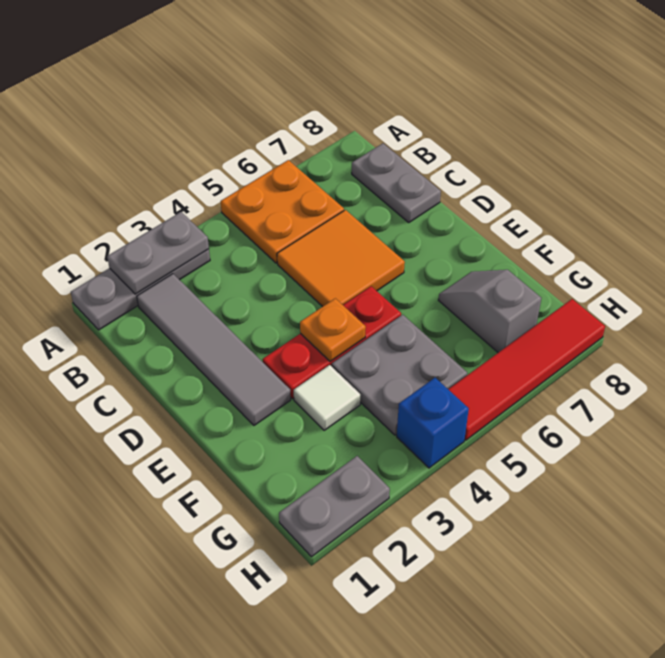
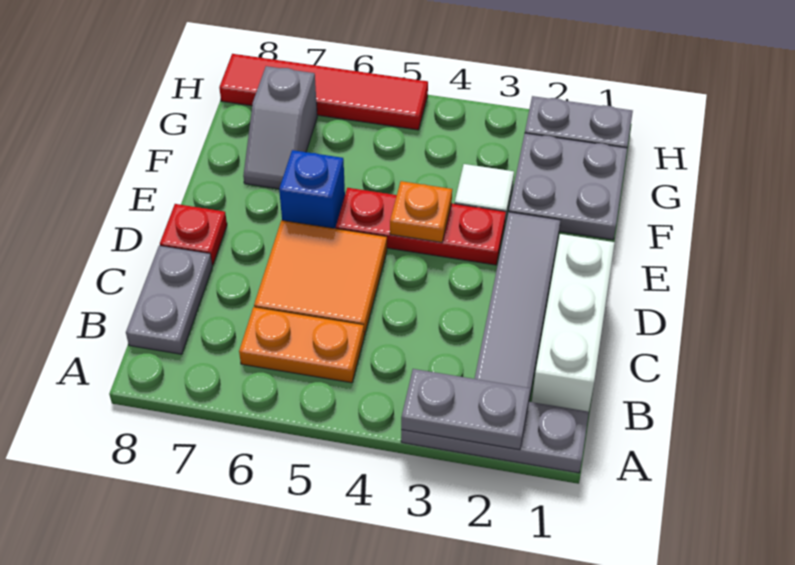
orange 2x2 plate [221,160,344,263] -> orange 1x2 plate [239,307,364,383]
none -> white 1x3 brick [532,234,615,412]
none -> red 1x1 plate [160,204,227,265]
grey 2x2 plate [332,315,467,435] -> grey 2x2 plate moved to [509,133,627,240]
blue 1x1 brick [397,378,469,468] -> blue 1x1 brick moved to [279,150,345,229]

